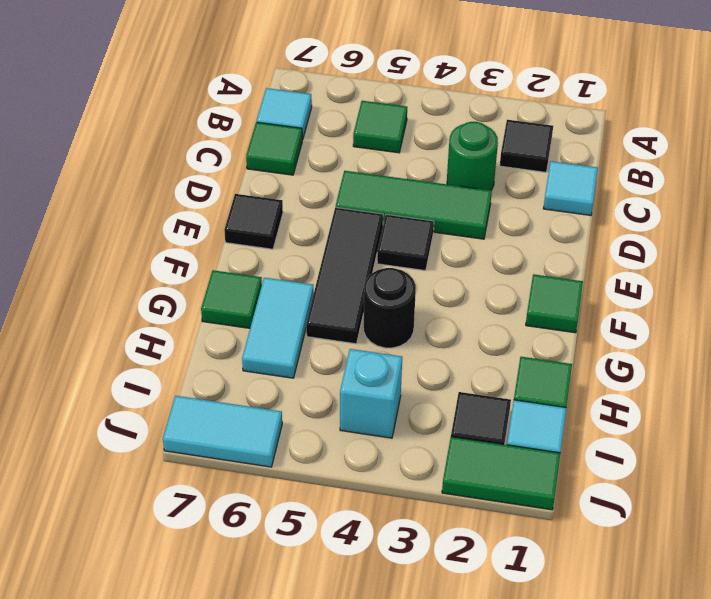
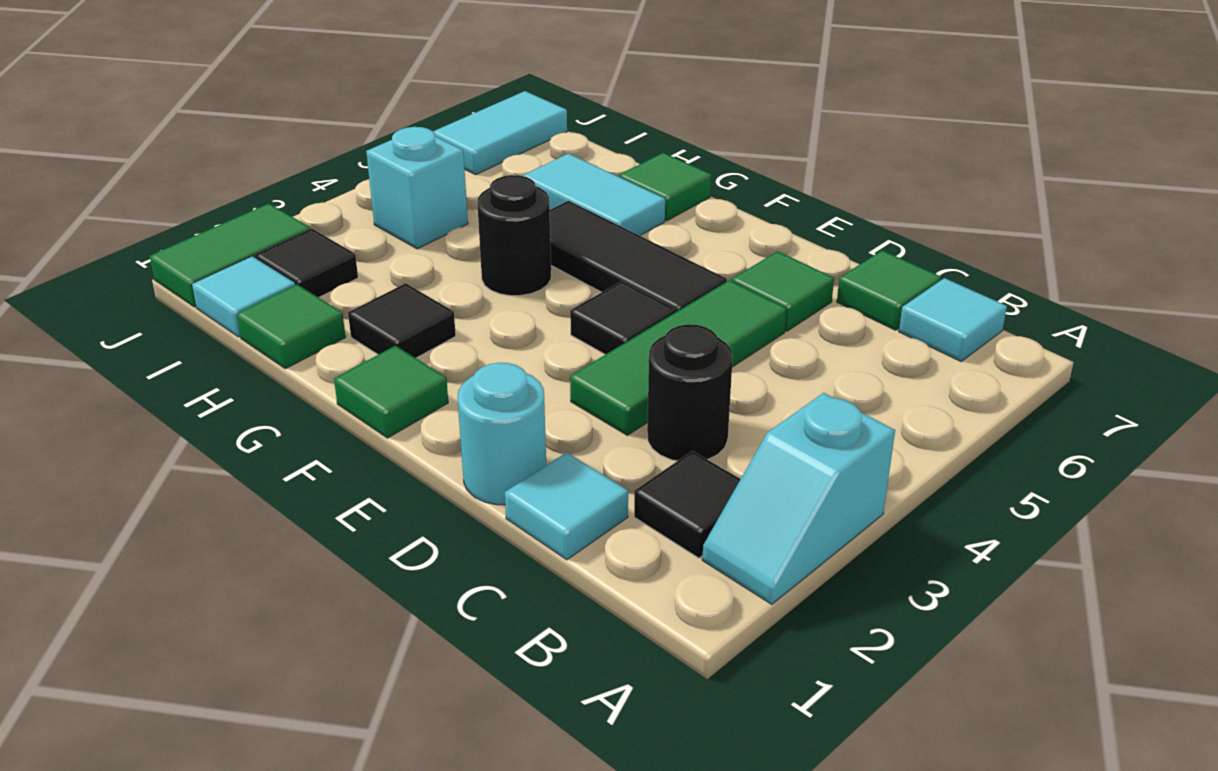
none -> cyan 1x2 slope [702,393,895,604]
green 1x1 tile [353,101,407,153] -> green 1x1 tile moved to [732,251,834,331]
green 1x1 round brick [447,122,498,190] -> black 1x1 round brick [647,324,733,461]
none -> cyan 1x1 round brick [458,363,546,505]
black 1x1 tile [224,194,283,249] -> black 1x1 tile moved to [348,283,456,358]

